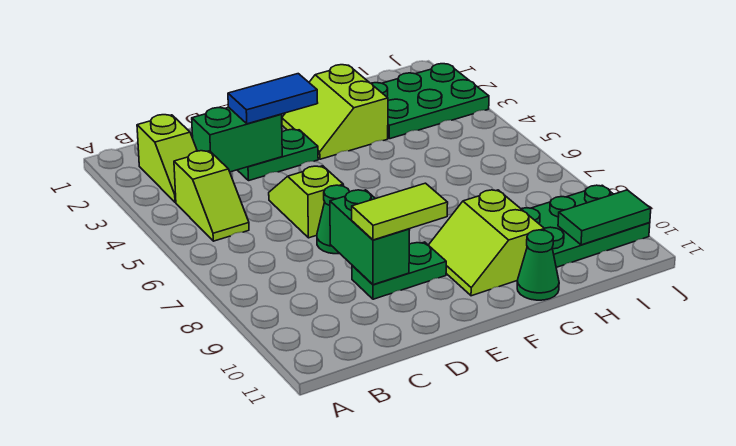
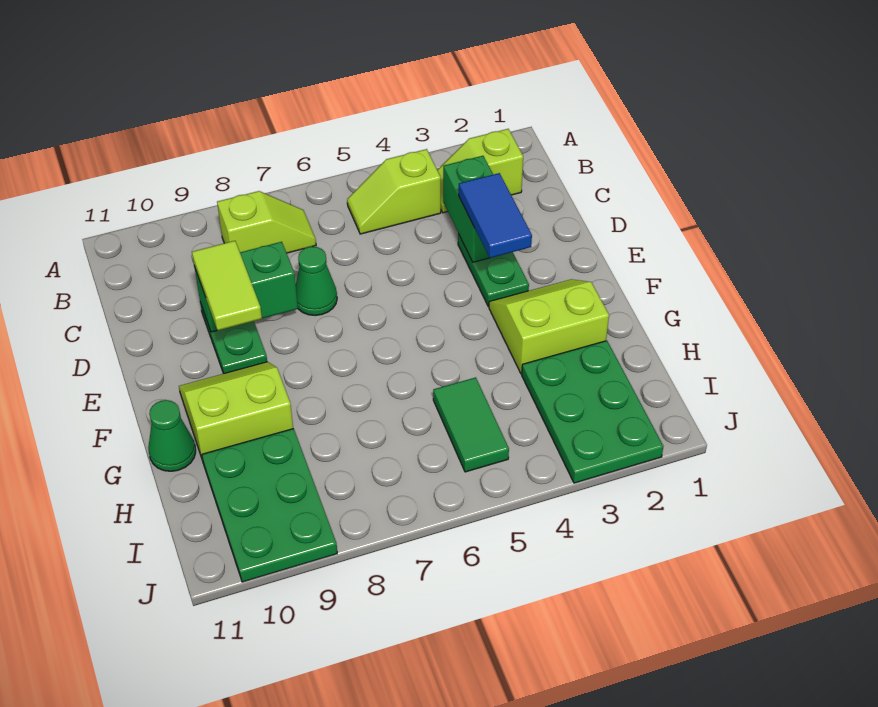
lime 1x2 slope [269,166,343,238] -> lime 1x2 slope moved to [217,191,316,253]
green 1x2 tile [558,190,651,245] -> green 1x2 tile moved to [433,377,509,472]

